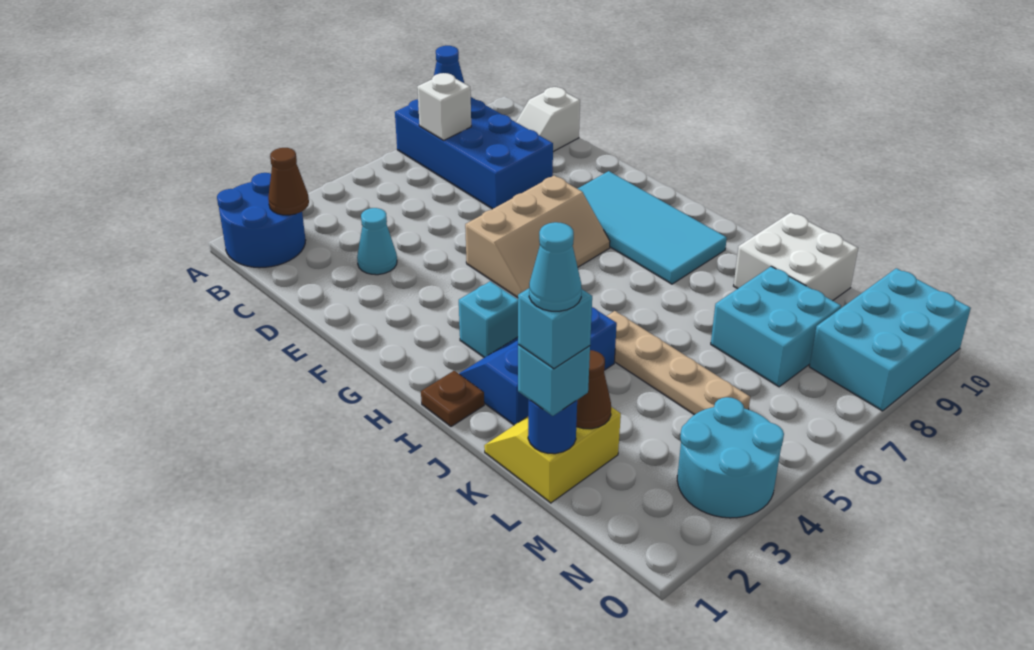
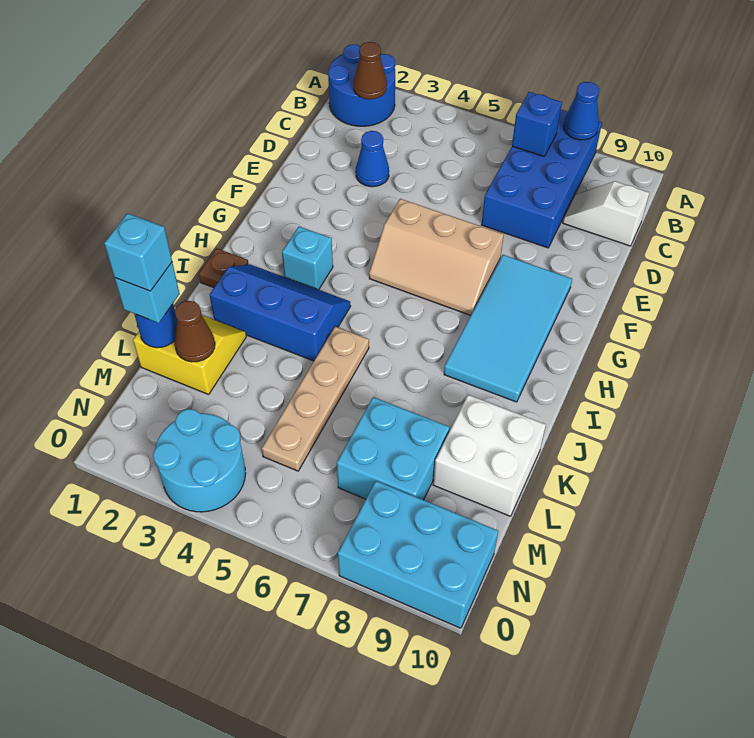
white 1x1 brick [417,73,471,141] -> blue 1x1 brick [512,92,562,156]
cyan 1x1 cone [357,208,397,275] -> blue 1x1 cone [356,131,389,187]
cyan 1x1 cone [529,222,582,311] -> none

